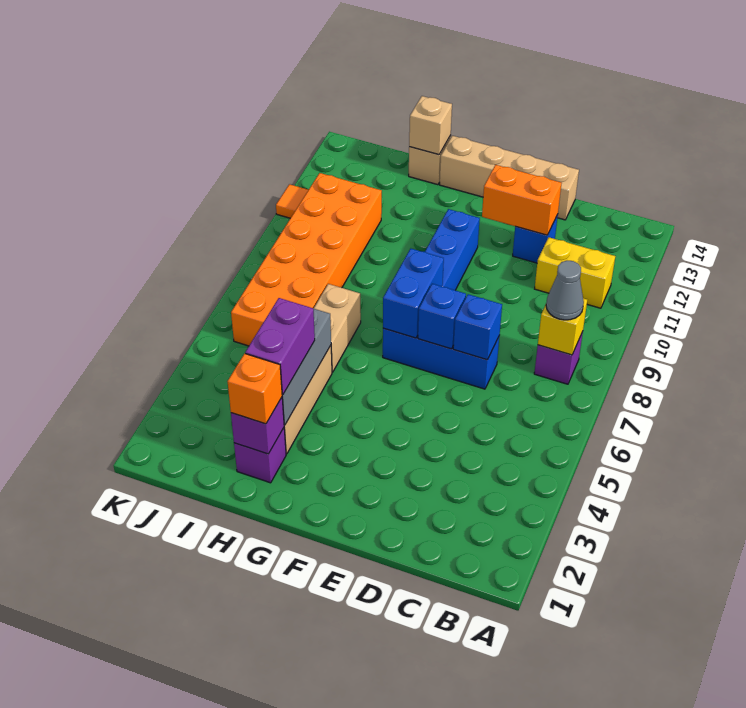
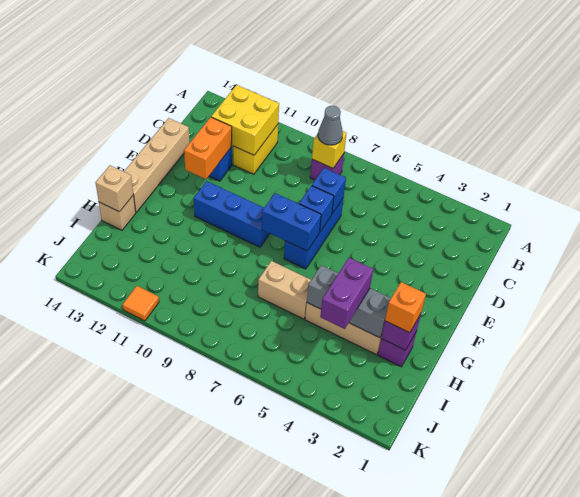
none -> yellow 2x2 brick [211,85,279,155]
purple 1x2 brick [245,298,315,395] -> purple 1x2 brick turned to [320,258,373,329]
orange 2x6 brick [231,173,382,346] -> none

